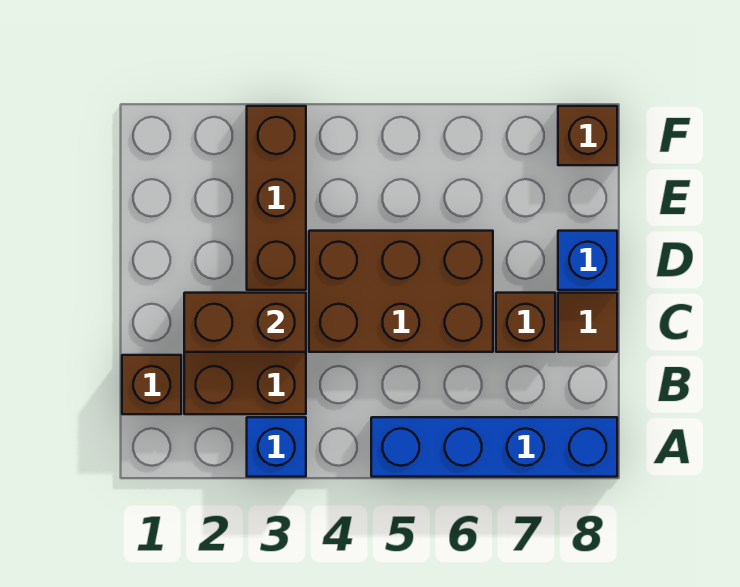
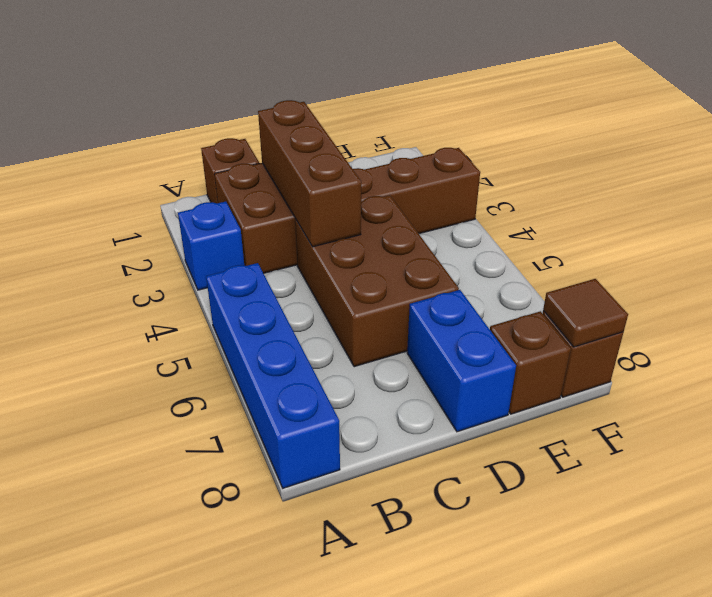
brown 1x2 brick [184,293,306,352] -> brown 1x3 brick [258,100,361,247]
brown 1x1 brick [496,293,555,352] -> brown 1x1 brick moved to [490,311,571,414]
brown 1x1 tile [558,293,617,352] -> brown 1x1 tile moved to [543,279,628,347]
blue 1x1 brick [558,231,617,290] -> blue 1x2 brick [407,290,516,432]

